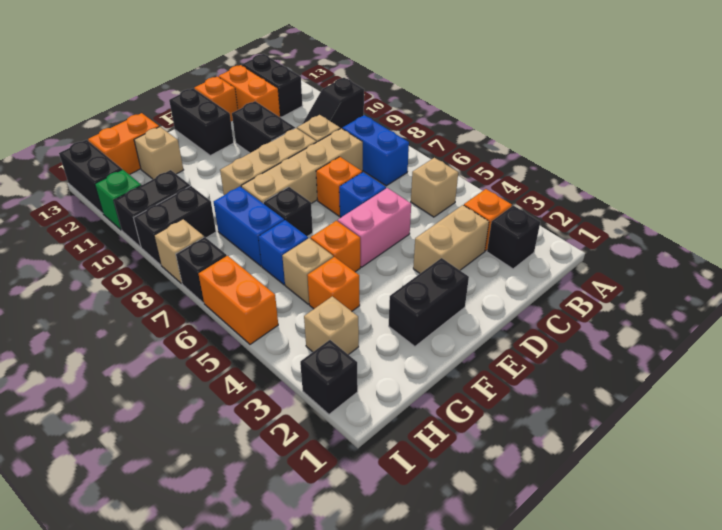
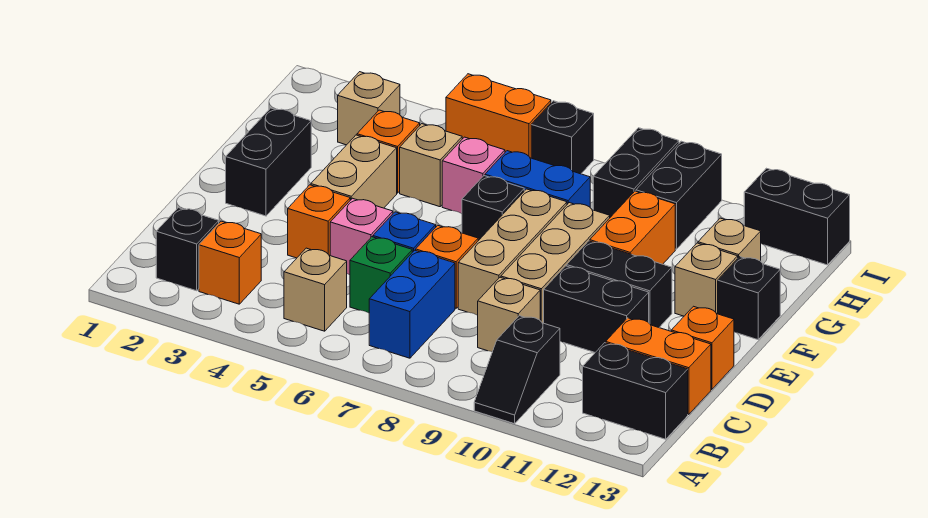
black 1x2 slope [302,78,364,129] -> black 1x2 slope turned to [474,316,560,424]
blue 1x2 brick [342,115,409,186] -> blue 1x2 brick turned to [369,250,455,358]
tan 1x2 brick [413,205,489,273] -> tan 1x2 brick moved to [311,135,397,208]
tan 1x4 brick [241,128,363,204] -> tan 1x3 brick [458,189,567,315]
pink 1x2 brick [338,188,411,267] -> pink 1x1 brick [330,198,393,275]
black 1x2 brick [169,88,234,156] -> black 1x2 brick moved to [567,241,672,327]
orange 1x1 brick [311,221,360,272] -> orange 1x1 brick moved to [288,185,350,258]
blue 1x1 brick [258,220,308,285] -> pink 1x1 brick [442,137,505,214]
orange 1x2 brick [88,113,159,175] -> orange 1x2 brick moved to [590,191,675,264]
black 1x1 brick [300,340,358,414] -> black 1x1 brick moved to [718,257,780,340]
tan 1x1 brick [154,219,204,284] -> tan 1x1 brick moved to [675,243,738,316]
green 1x1 brick [95,170,141,230] -> green 1x1 brick moved to [350,237,412,313]

